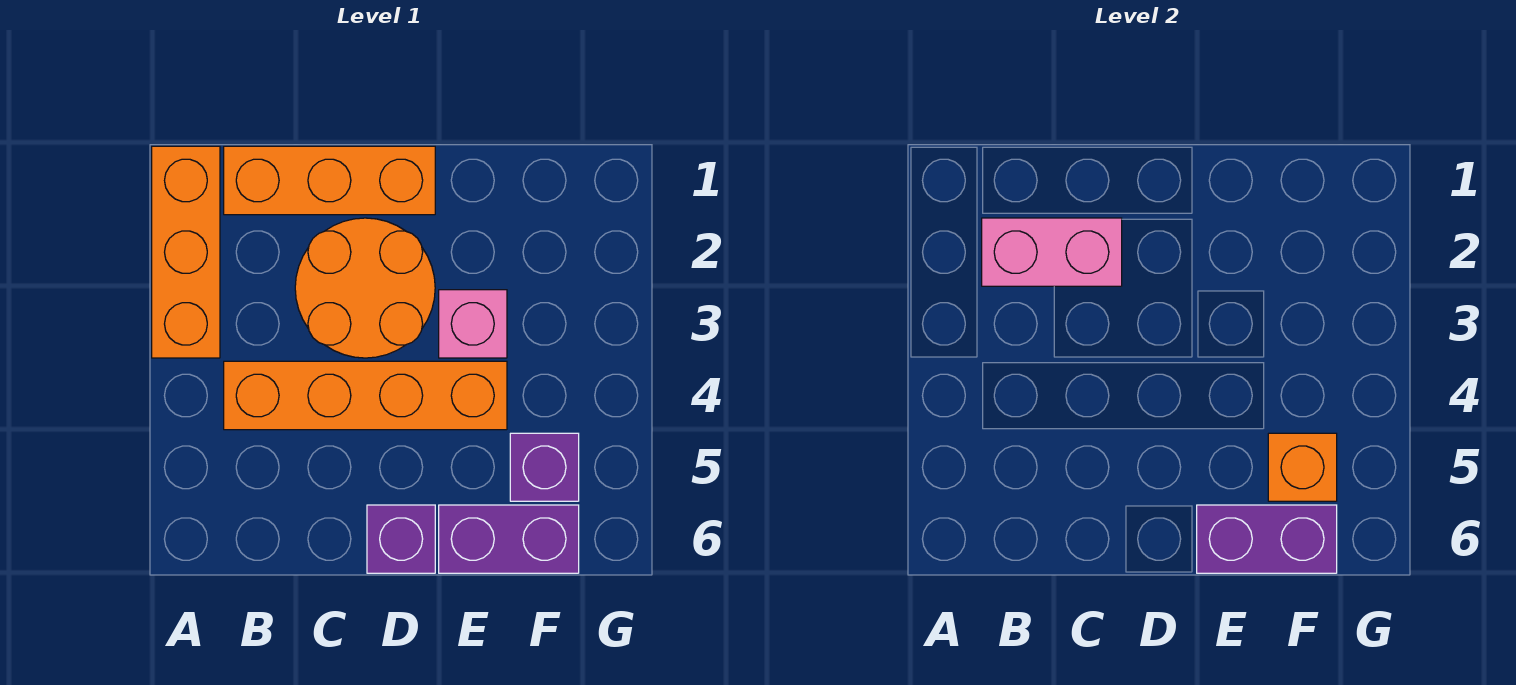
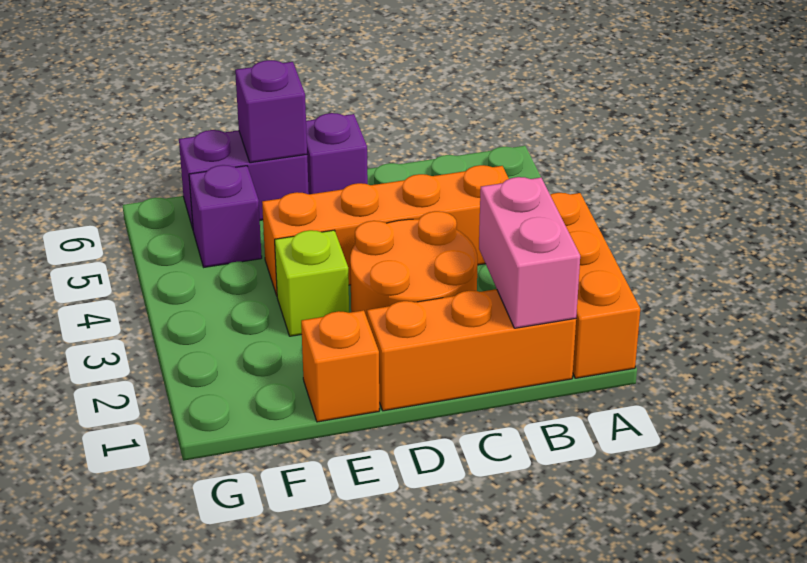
pink 1x2 brick [982,218,1122,286] -> pink 1x2 brick turned to [479,177,580,328]
pink 1x1 brick [439,290,507,358] -> lime 1x1 brick [275,230,349,336]
purple 1x2 brick [1197,505,1337,573] -> purple 1x1 brick [235,60,307,163]
orange 1x1 brick [1268,433,1337,501] -> orange 1x1 brick moved to [301,310,379,422]

